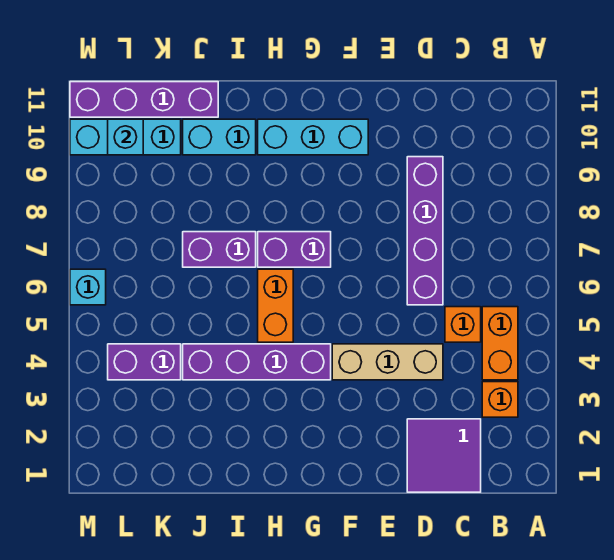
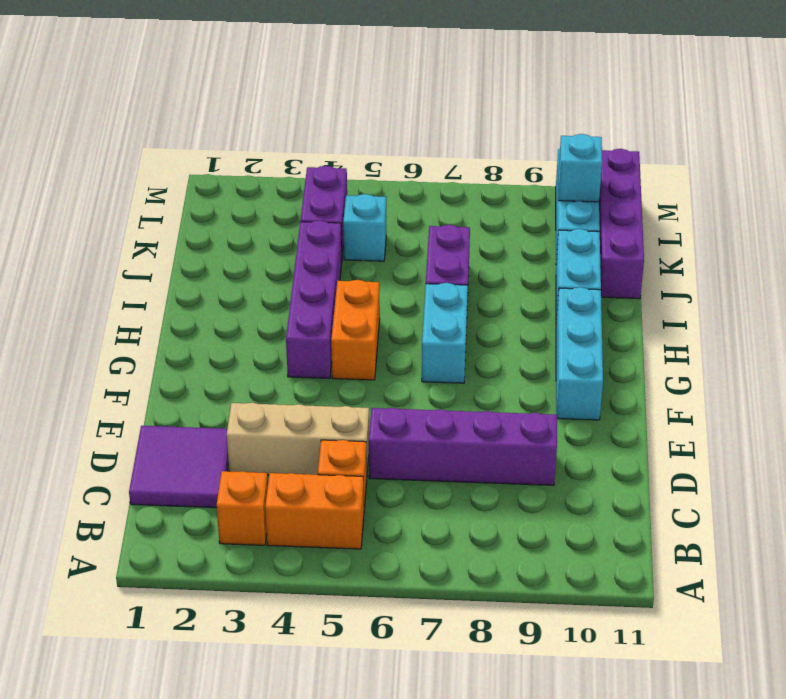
tan 1x3 brick [332,344,443,380] -> tan 1x3 brick turned to [227,403,369,475]
purple 1x2 brick [258,232,331,267] -> cyan 1x2 brick [422,283,468,383]
orange 1x2 brick [258,269,293,342] -> orange 1x2 brick turned to [331,280,380,380]
cyan 1x1 brick [70,269,106,305] -> cyan 1x1 brick moved to [343,194,386,261]

